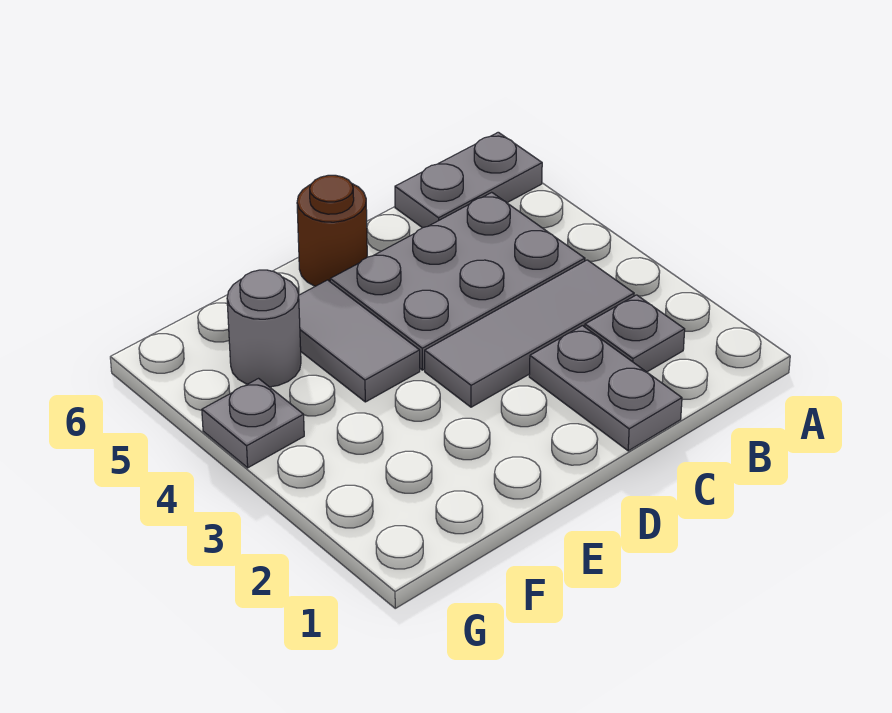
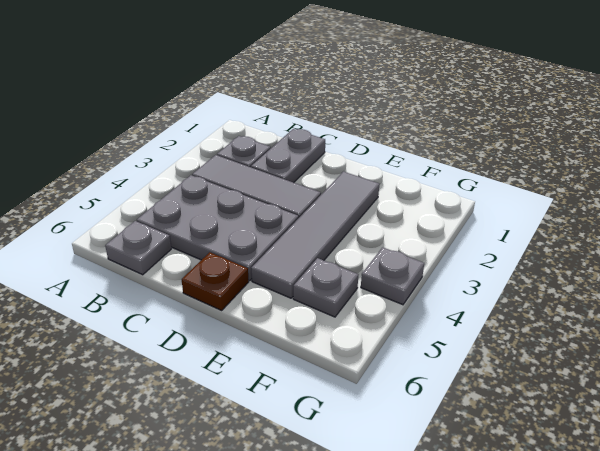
grey 1x2 plate [395,132,542,228] -> grey 1x1 plate [105,221,171,275]
brown 1x1 round brick [297,175,367,286] -> brown 1x1 plate [181,252,249,310]
grey 1x2 tile [299,280,420,402] -> grey 1x4 tile [251,172,379,298]
grey 1x1 round brick [227,270,301,387] -> grey 1x1 plate [293,258,358,317]

